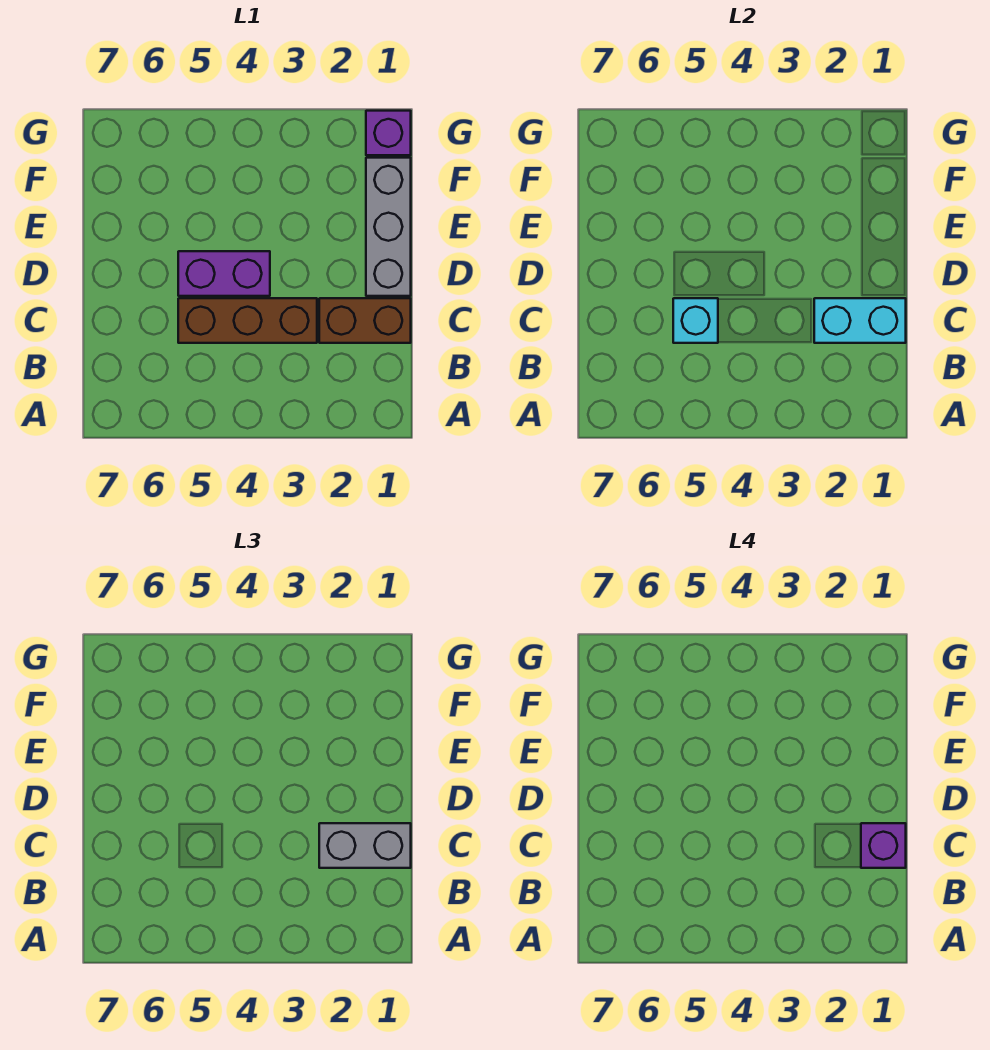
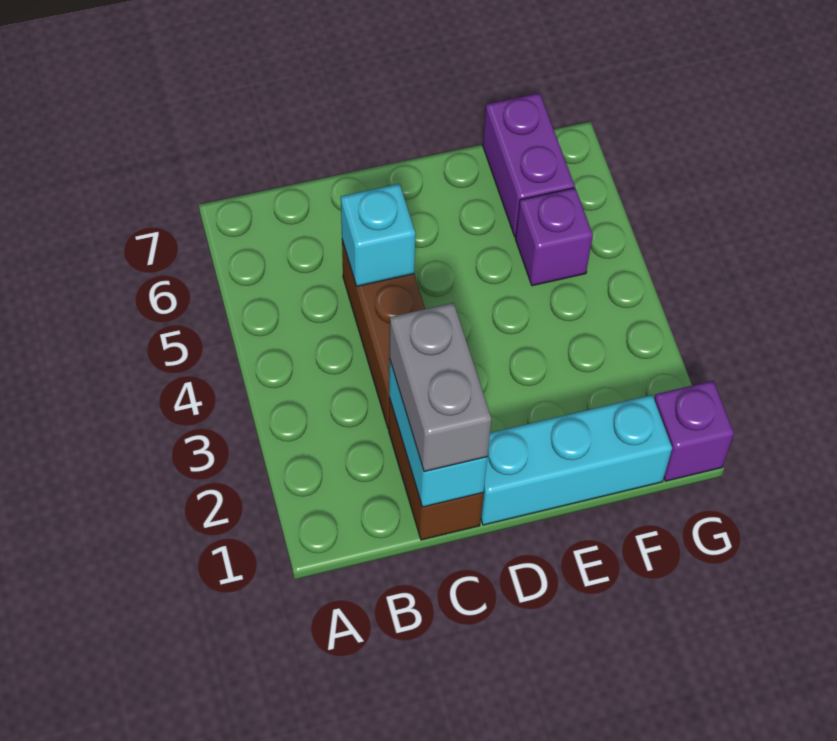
purple 1x1 brick [861,823,906,868] -> purple 1x1 brick moved to [515,188,593,286]
grey 1x3 brick [366,158,411,296] -> cyan 1x3 brick [481,395,672,525]
purple 1x2 brick [178,251,270,296] -> purple 1x2 brick moved to [483,93,574,237]

